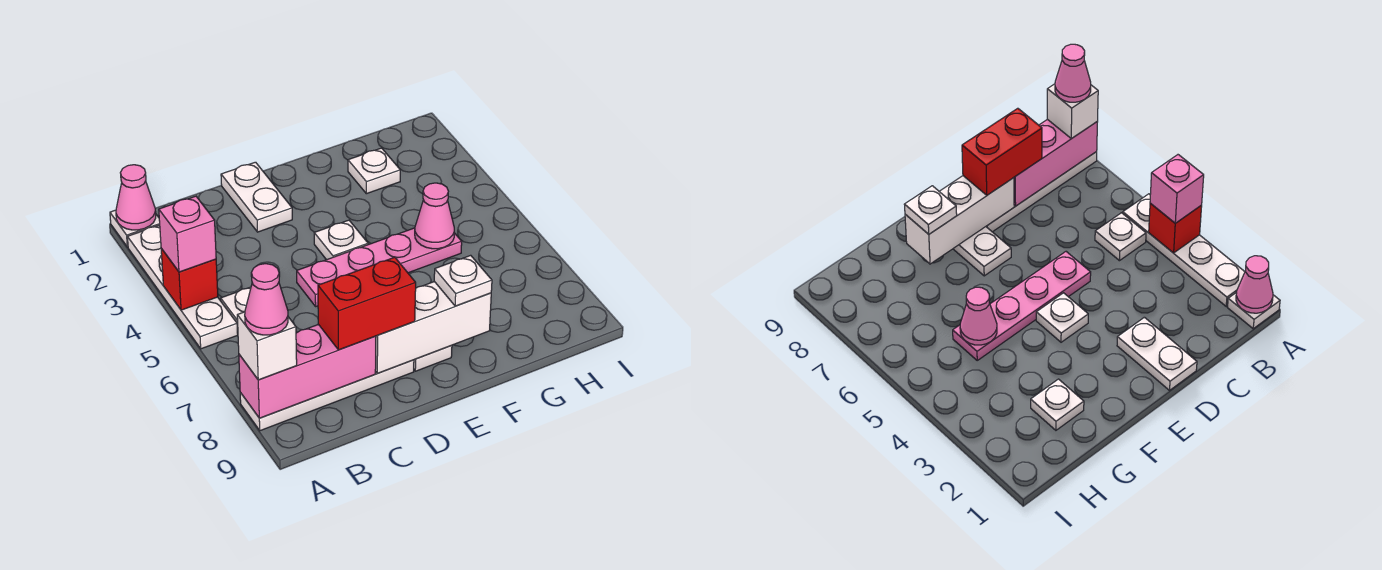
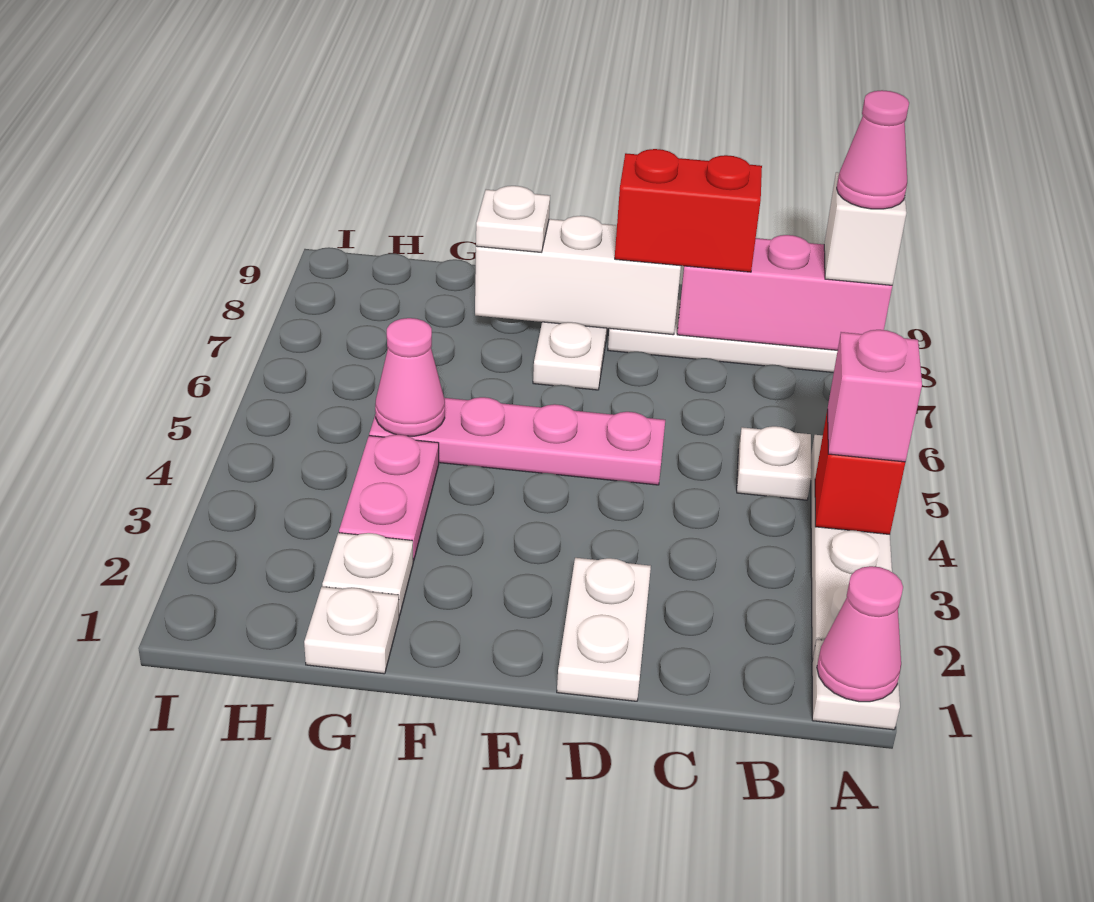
white 1x1 plate [314,220,368,260] -> white 1x1 plate moved to [304,587,399,674]
none -> pink 1x2 plate [339,435,439,561]

